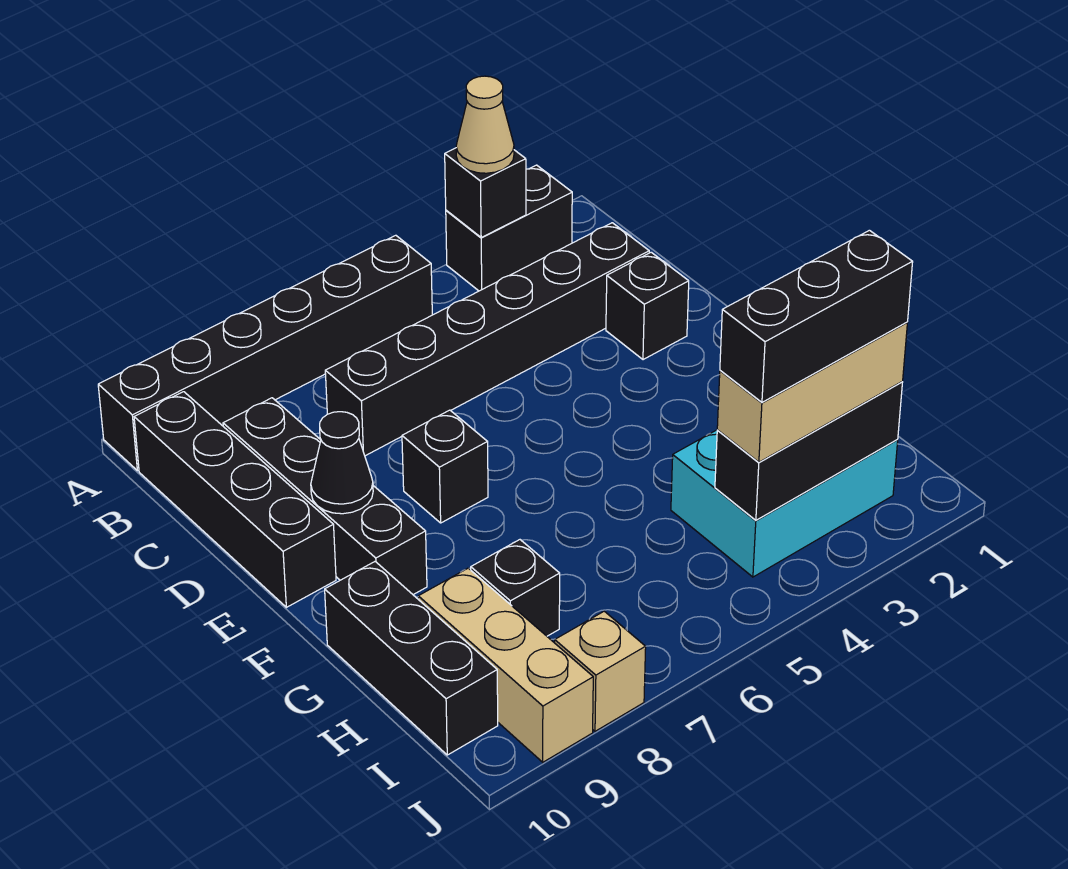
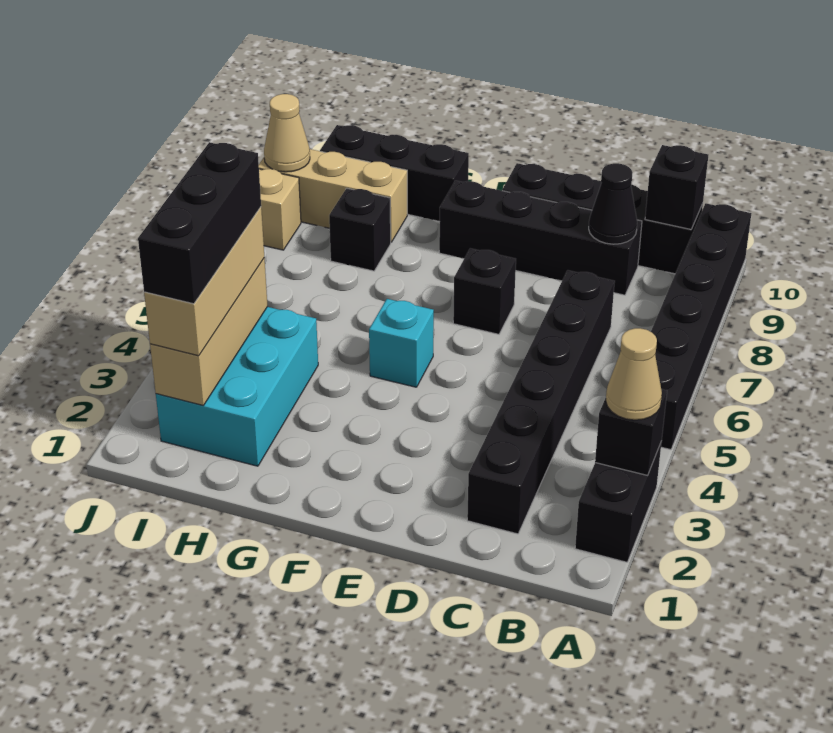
black 1x1 brick [606,252,689,360] -> black 1x1 brick moved to [645,145,708,229]
black 1x1 cone [311,412,373,514] -> black 1x1 cone moved to [589,163,637,244]
none -> cyan 1x1 brick [369,299,434,387]
black 1x3 brick [715,382,903,520] -> tan 1x3 brick [150,258,267,406]
none -> tan 1x1 cone [264,94,310,172]

